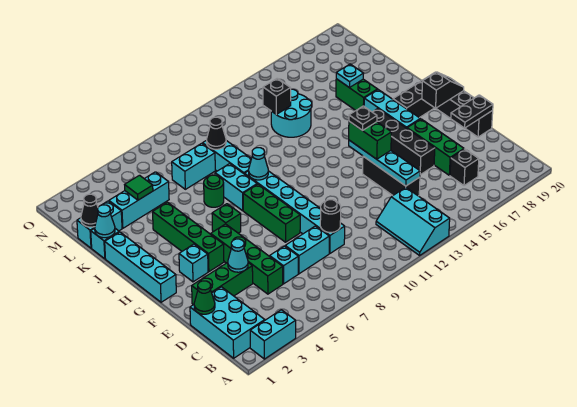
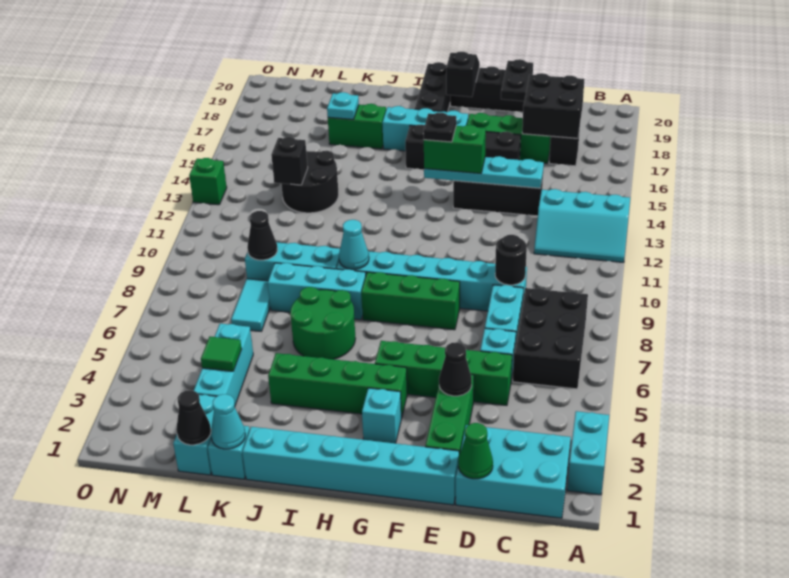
none -> black 2x3 brick [513,288,588,389]
none -> black 2x2 brick [522,73,584,138]
cyan 1x1 cone [228,239,248,272] -> black 1x1 cone [439,342,472,396]
cyan 1x4 brick [105,232,176,302] -> cyan 1x6 brick [242,427,459,505]
green 1x1 brick [212,204,241,233] -> green 1x1 brick moved to [189,158,227,205]
cyan 1x2 brick [215,164,257,211] -> cyan 1x3 brick [268,263,366,320]
green 1x1 round brick [204,175,224,207] -> green 2x2 round brick [290,287,355,359]
cyan 2x2 round brick [271,89,312,137] -> black 2x2 round brick [281,151,339,213]
cyan 1x2 brick [172,143,215,189] -> cyan 1x2 tile [231,279,270,331]

